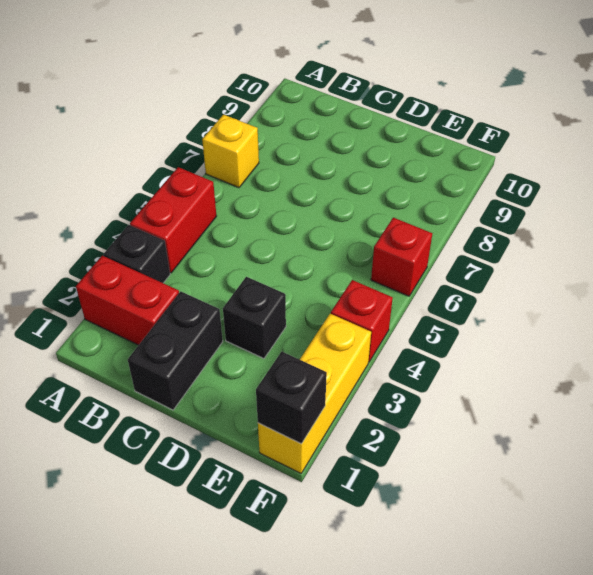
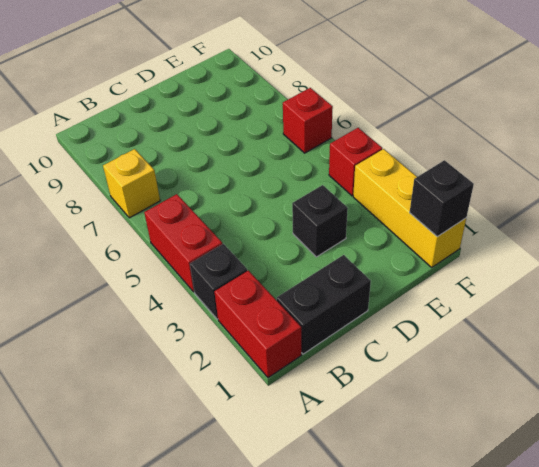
red 1x2 brick [76,256,179,345] -> red 1x2 brick turned to [214,271,301,378]
black 1x2 brick [128,292,223,410] -> black 1x2 brick turned to [277,255,371,354]

